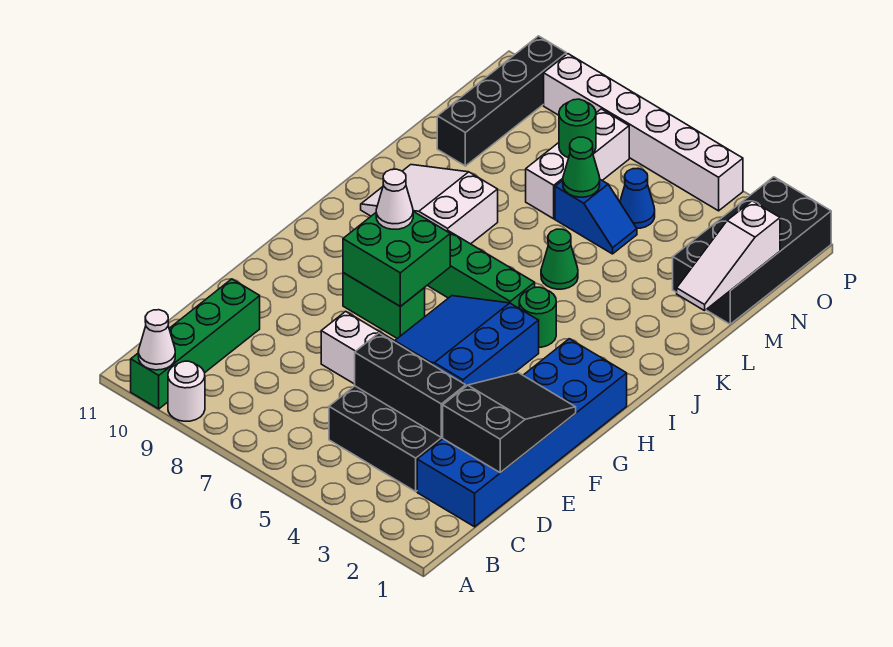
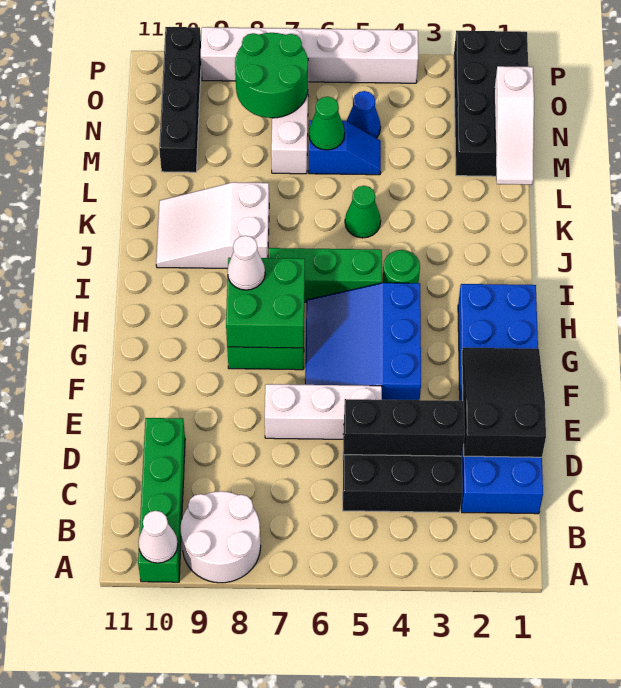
white 1x1 round brick [168,361,205,421] -> white 2x2 round brick [181,491,261,583]
green 1x1 round brick [559,99,596,158] -> green 2x2 round brick [235,33,308,118]

